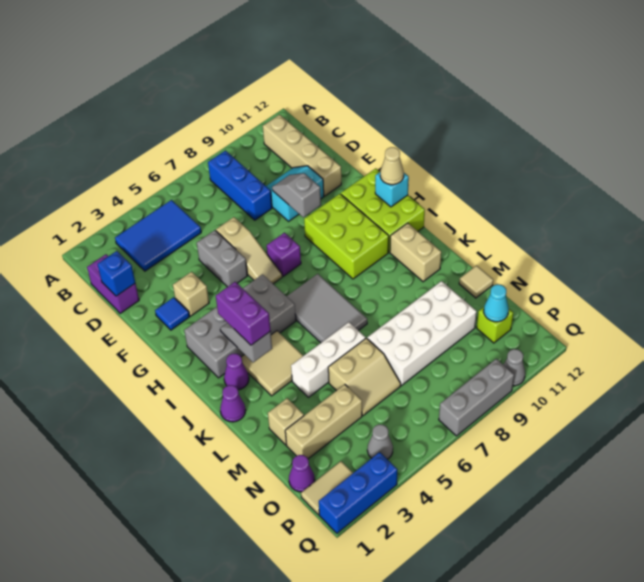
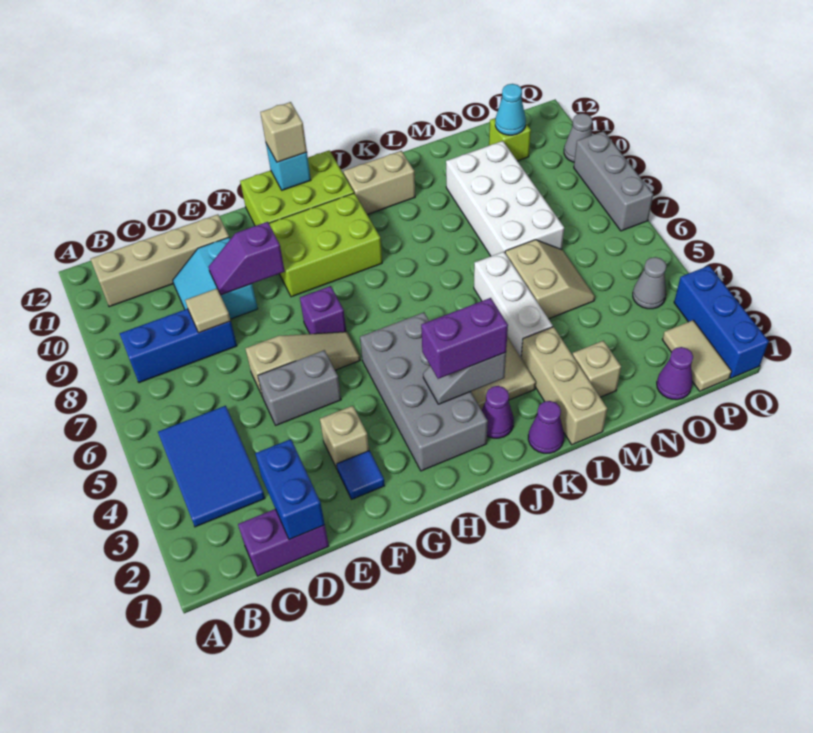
blue 1x1 brick [97,251,135,296] -> blue 1x2 brick [255,439,325,540]
grey 1x2 slope [272,173,321,217] -> purple 1x2 slope [209,222,285,295]
tan 1x1 cone [380,147,404,185] -> tan 1x1 brick [260,102,307,162]
grey 2x3 tile [287,274,367,343] -> none
tan 1x1 tile [459,266,493,298] -> tan 1x1 tile moved to [185,288,231,333]
tan 1x3 brick [285,385,362,459] -> tan 1x3 brick moved to [521,327,607,445]

